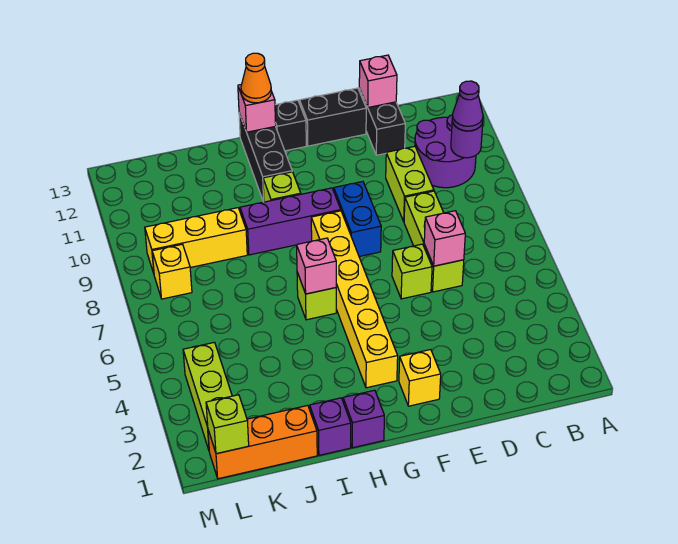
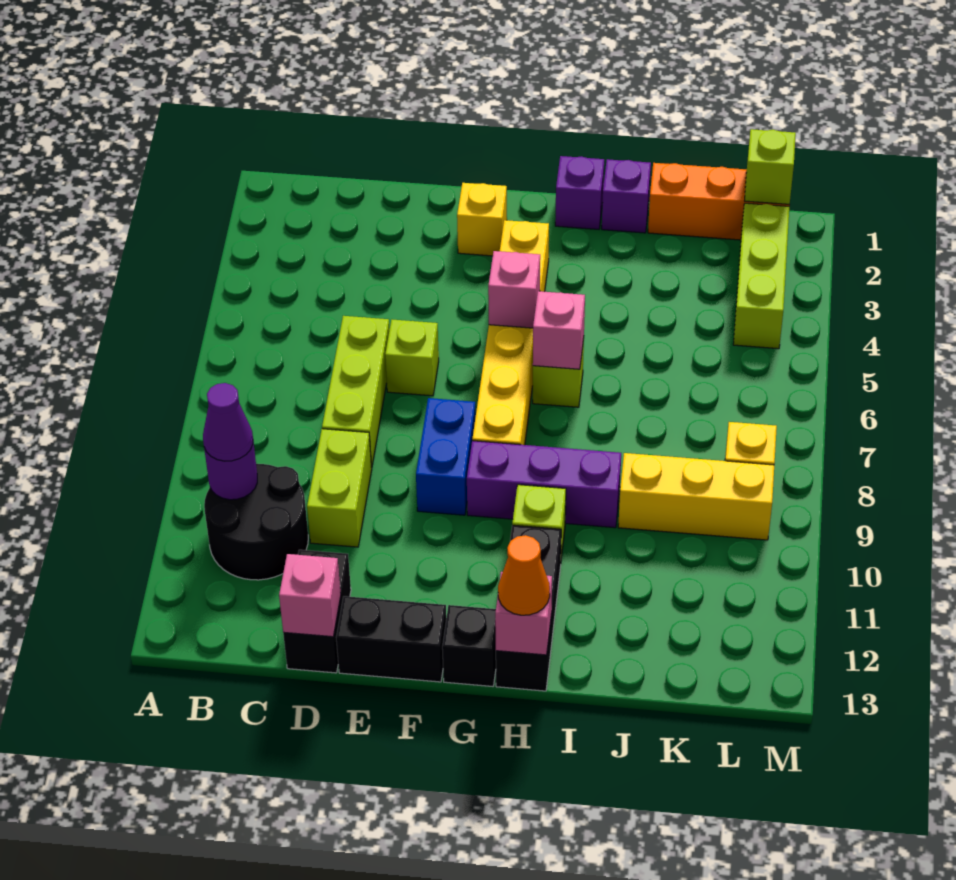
purple 2x2 round brick [415,115,476,188] -> black 2x2 round brick [204,464,308,580]
pink 1x1 brick [424,211,465,266] -> pink 1x1 brick moved to [488,251,540,328]

